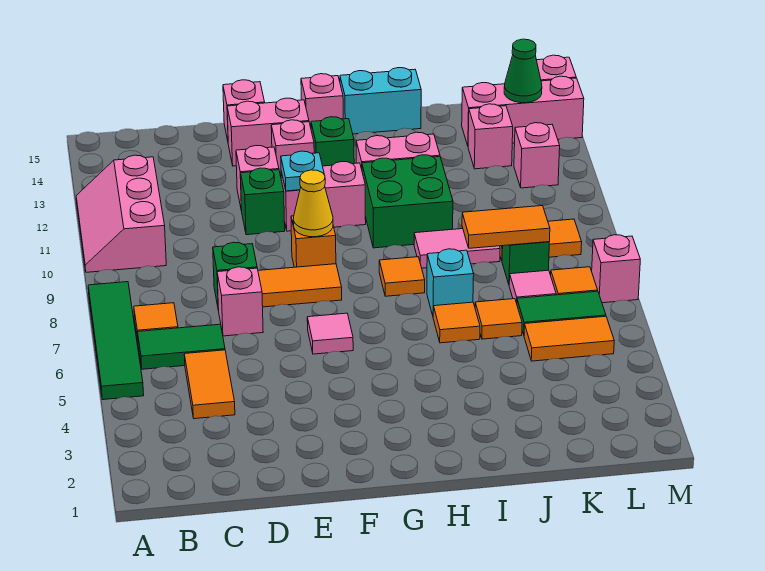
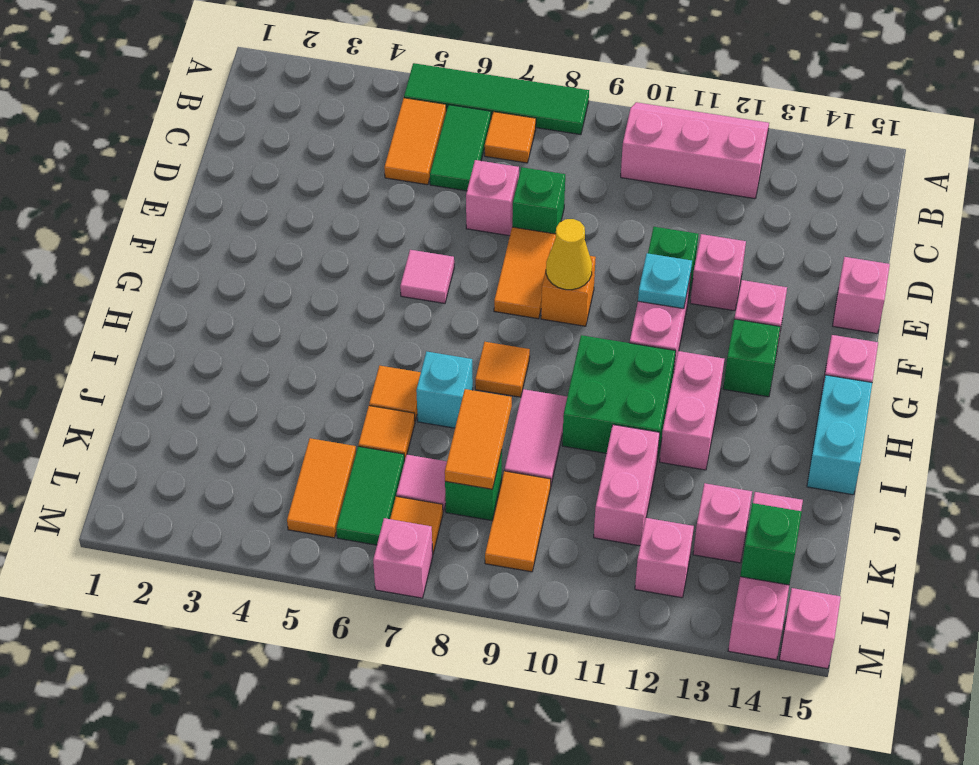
orange 1x2 tile [184,350,235,419] -> orange 1x2 tile turned to [384,98,446,185]
pink 1x2 brick [227,98,309,166] -> pink 1x2 brick moved to [594,425,660,546]
green 1x1 cone [504,39,542,103] -> green 1x1 brick [740,503,802,585]

